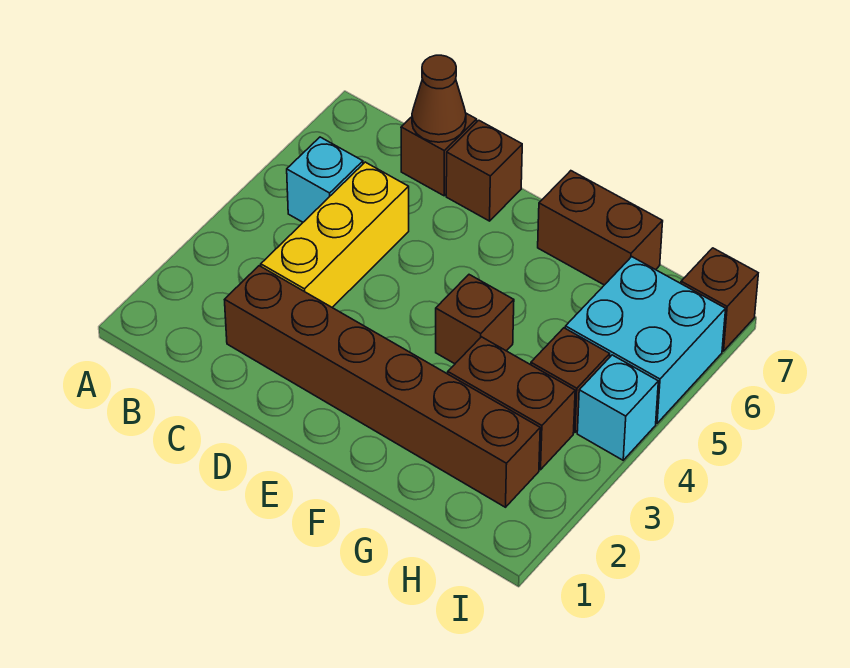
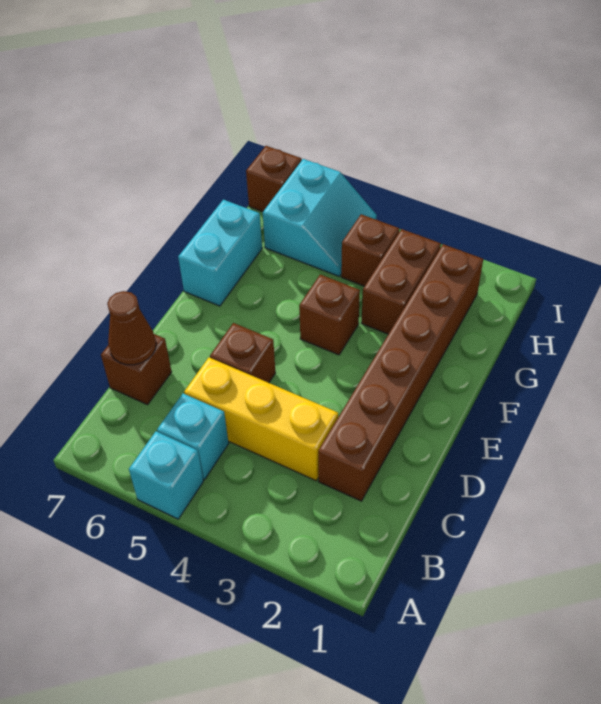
brown 1x1 brick [446,120,522,221] -> brown 1x1 brick moved to [210,323,276,383]
brown 1x2 brick [538,171,663,285] -> cyan 1x2 brick [178,200,262,306]
cyan 2x2 brick [565,257,726,423] -> cyan 2x2 slope [263,159,377,276]
cyan 1x1 brick [577,355,658,460] -> cyan 1x1 brick moved to [129,431,203,519]

